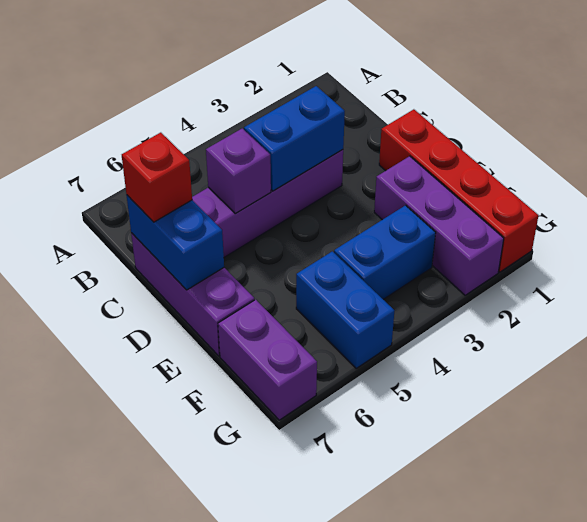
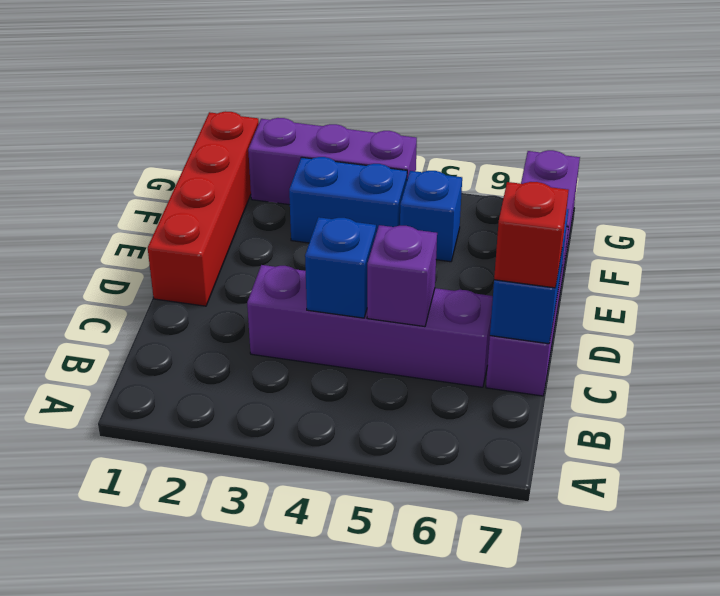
blue 1x2 brick [244,86,345,191] -> blue 1x1 brick [305,217,376,318]
purple 1x3 brick [374,156,504,295] -> purple 1x3 brick turned to [248,118,417,205]
blue 1x2 brick [296,251,394,368] -> blue 1x1 brick [400,171,462,262]

